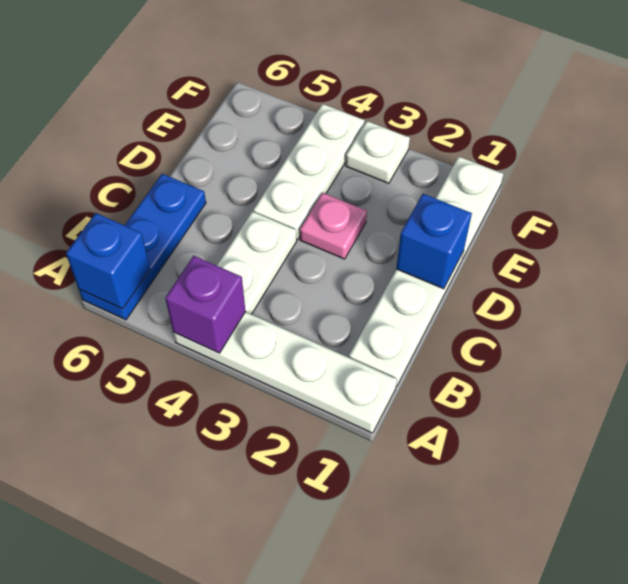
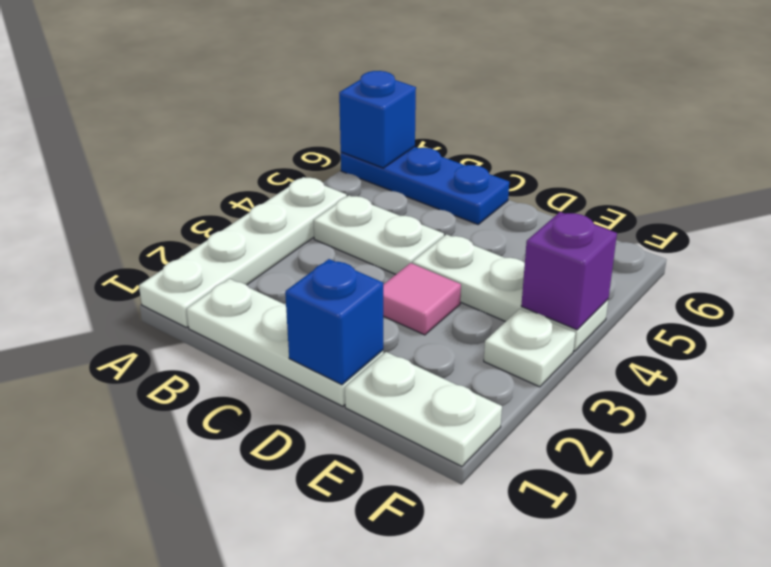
purple 1x1 brick [165,256,246,353] -> purple 1x1 brick moved to [521,212,617,330]
pink 1x1 plate [300,193,367,259] -> pink 1x1 tile [383,263,461,335]

